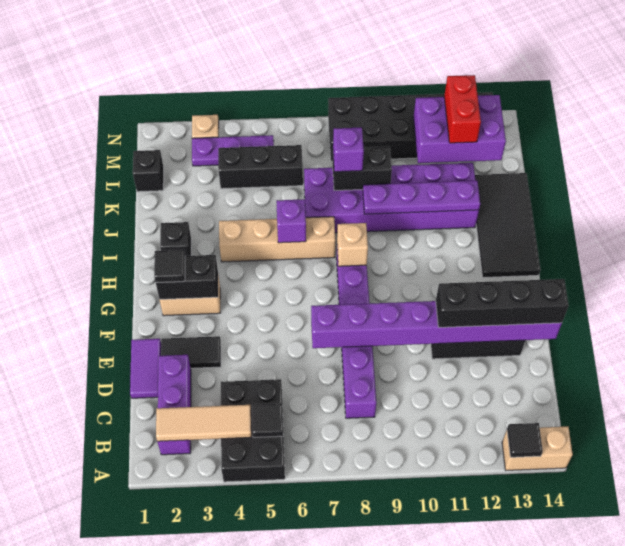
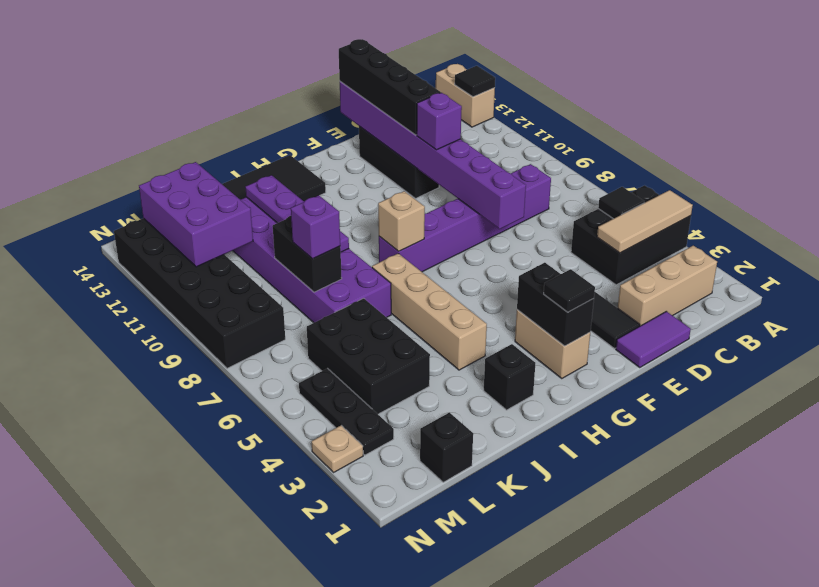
purple 1x3 brick [157,355,191,455] -> tan 1x3 brick [618,246,717,326]
tan 1x3 tile [156,405,251,441] -> tan 1x3 tile turned to [597,190,693,253]
purple 1x1 brick [276,199,306,243] -> purple 1x1 brick moved to [417,93,462,150]
black 1x3 brick [218,145,303,189] -> black 2x3 brick [307,298,430,414]
red 1x2 brick [444,75,481,143] -> none
purple 1x3 plate [192,135,274,166] -> black 1x3 plate [299,368,394,455]

